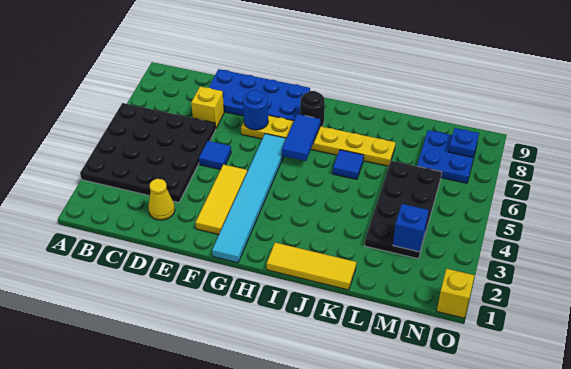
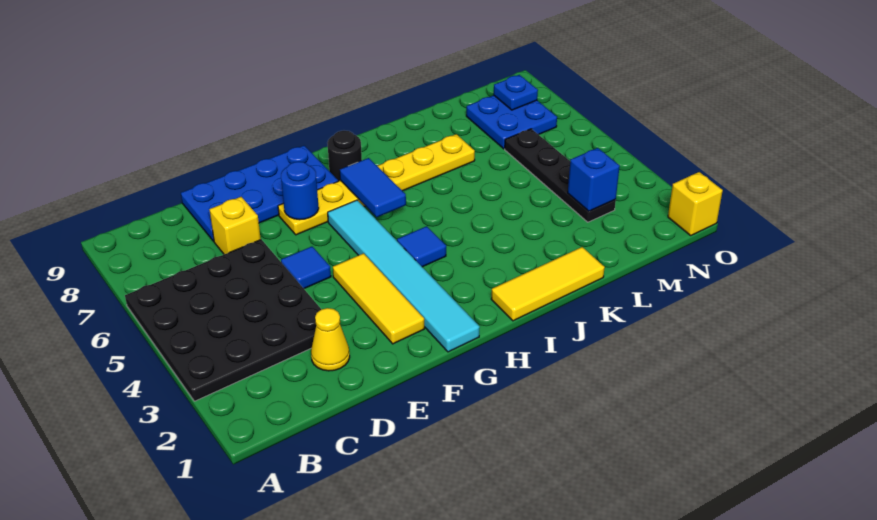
blue 1x1 tile [333,150,364,179] -> blue 1x1 tile moved to [397,226,446,267]
black 2x4 plate [365,161,442,259] -> black 1x4 plate [505,129,616,222]

